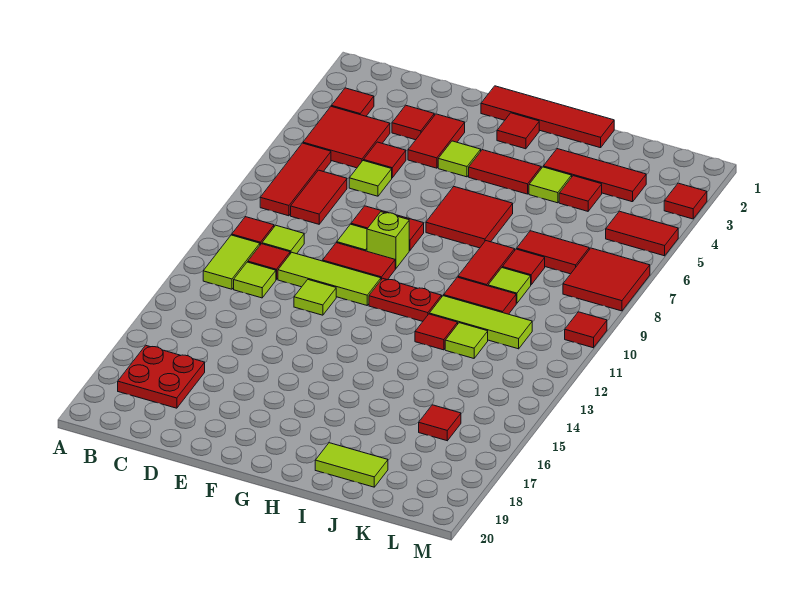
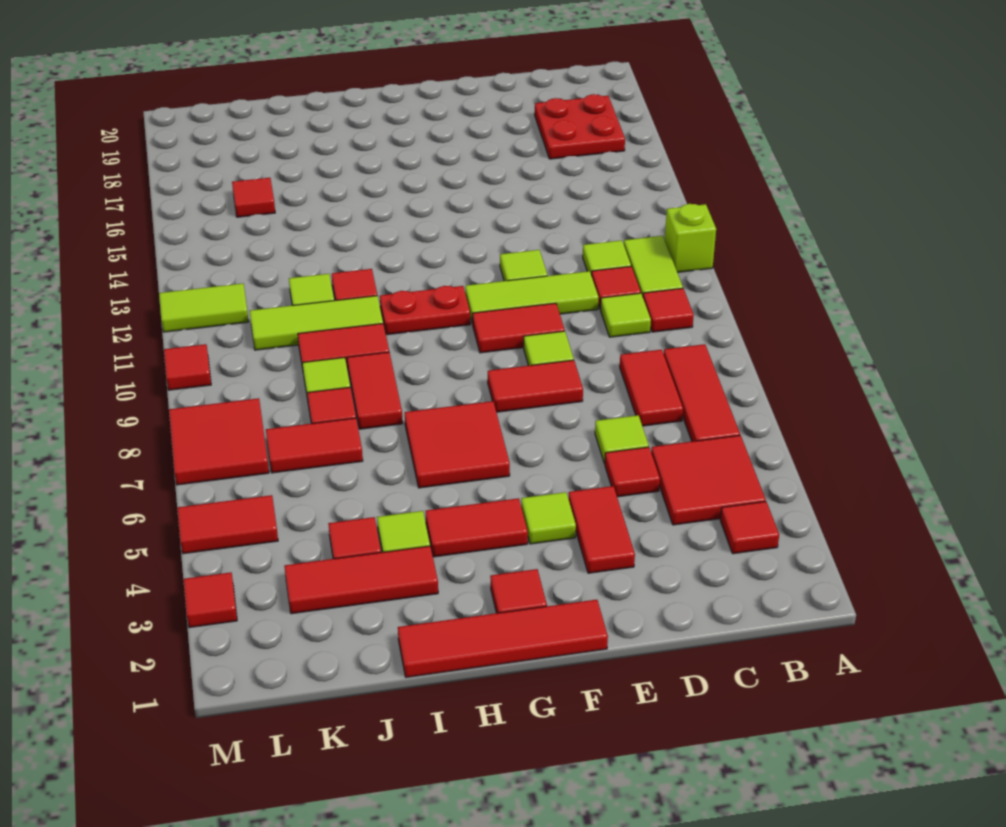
red 1x1 tile [392,105,434,140] -> none
lime 1x1 brick [367,212,409,269] -> lime 1x1 brick moved to [665,204,716,272]
lime 1x2 tile [315,443,388,487] -> lime 1x2 tile moved to [159,283,249,332]

